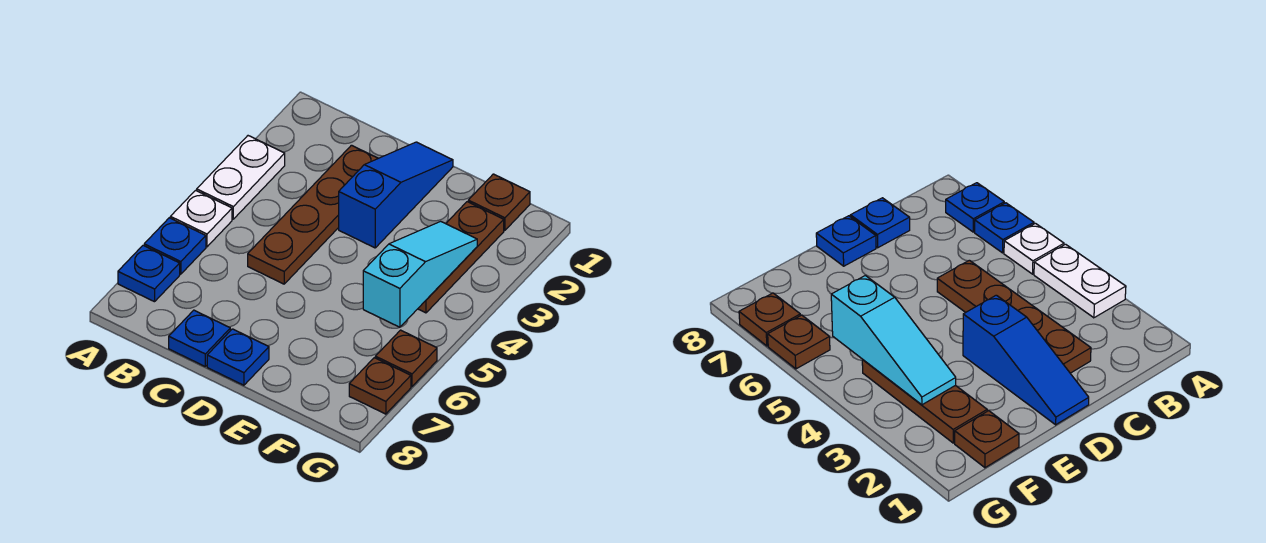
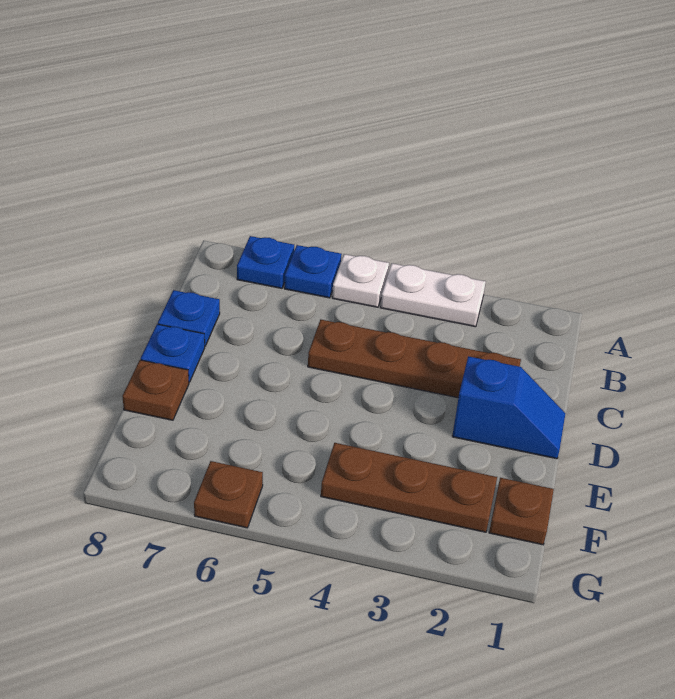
blue 1x3 slope [339,142,453,248] -> blue 1x2 slope [452,356,565,459]
cyan 1x3 slope [363,221,477,327] -> none
brown 1x1 plate [349,358,411,414] -> brown 1x1 plate moved to [122,360,189,420]

